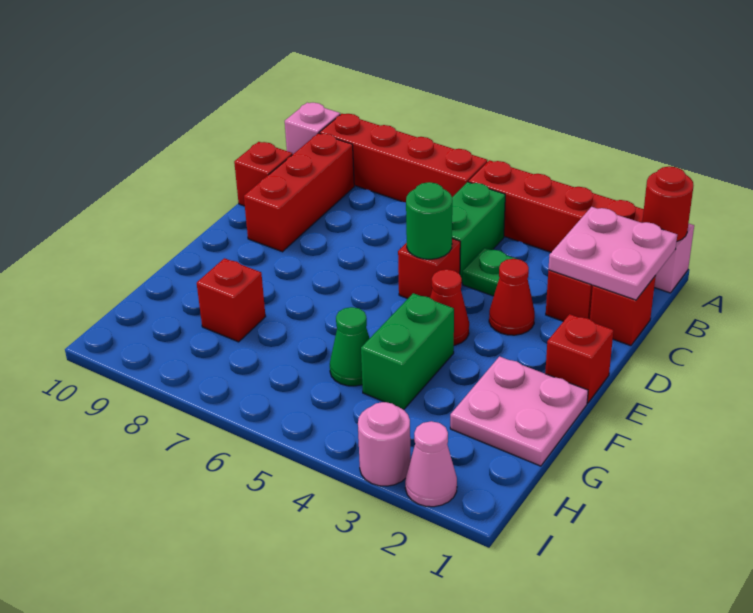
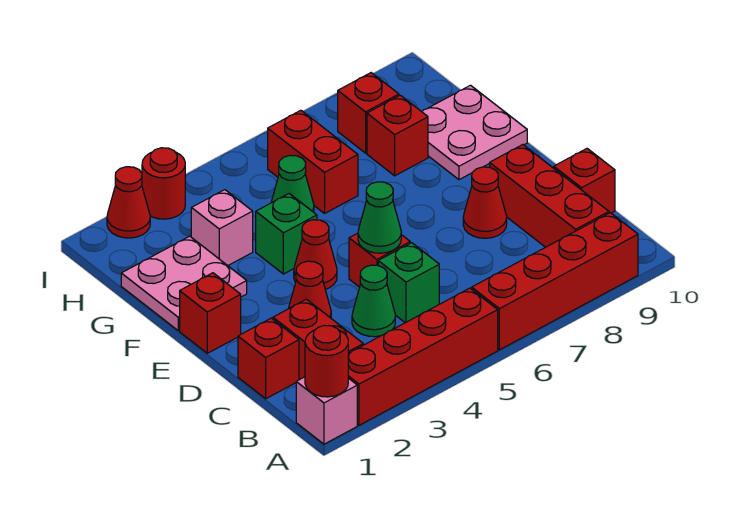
pink 1x1 brick [285,103,340,155] -> pink 1x1 brick moved to [191,190,253,266]
pink 2x2 plate [548,207,677,300] -> pink 2x2 plate moved to [422,85,527,180]
green 1x2 brick [452,182,505,282] -> green 1x1 brick [378,243,439,323]
green 1x1 plate [463,248,516,296] -> green 1x1 cone [352,265,395,337]
green 1x1 round brick [406,182,452,259] -> green 1x1 cone [358,182,401,253]
none -> red 1x1 cone [463,167,507,238]
green 1x2 brick [361,293,454,410] -> green 1x1 brick [256,194,317,274]
none -> red 1x2 brick [268,110,358,214]
none -> red 1x1 brick [338,73,399,153]
pink 1x1 cone [405,421,457,507] -> red 1x1 cone [107,167,150,238]
pink 1x1 round brick [358,402,410,486] -> red 1x1 round brick [142,148,185,219]

